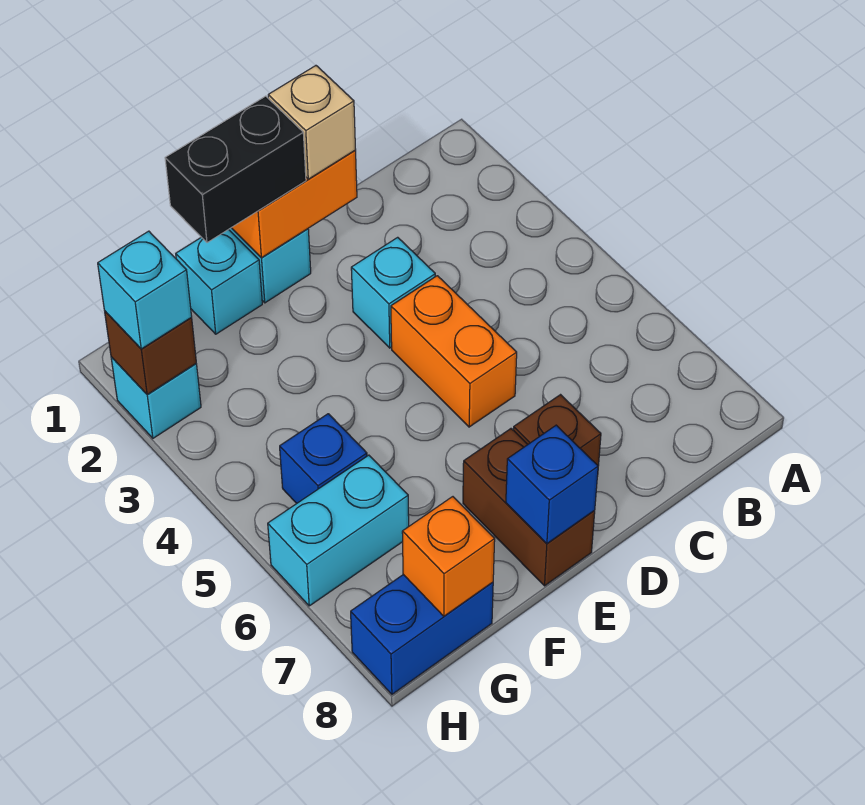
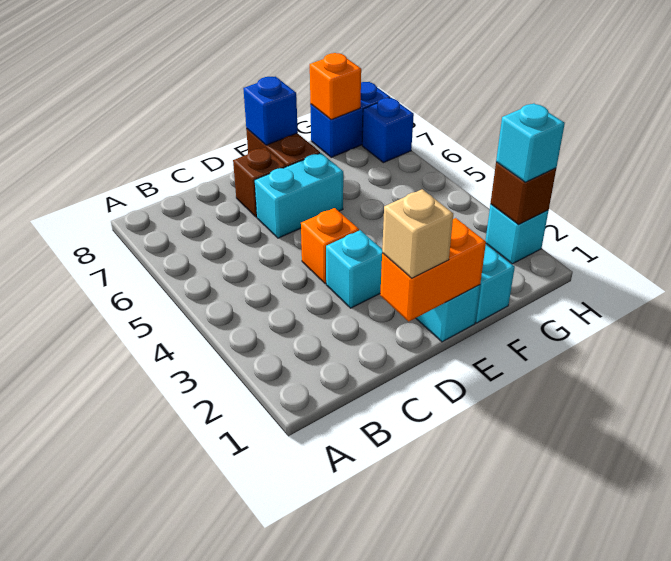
orange 1x2 brick [391,276,517,427] -> orange 1x1 brick [301,208,359,284]
black 1x2 brick [165,96,306,243] -> none
blue 1x1 brick [280,414,367,503] -> blue 1x1 brick moved to [362,98,414,163]
cyan 1x2 brick [268,455,409,606] -> cyan 1x2 brick moved to [255,153,343,238]

